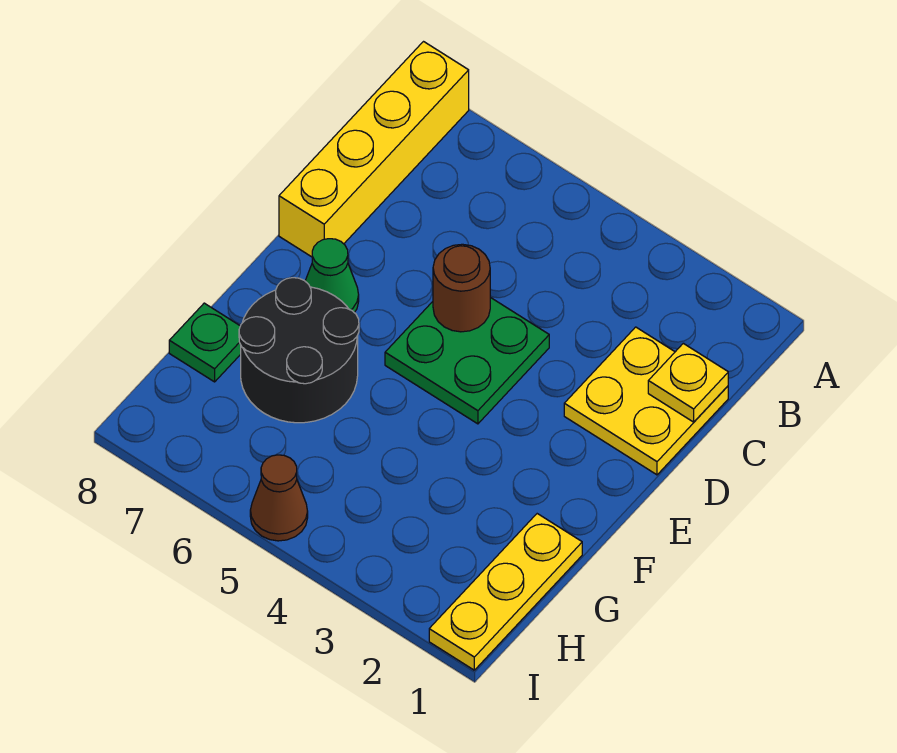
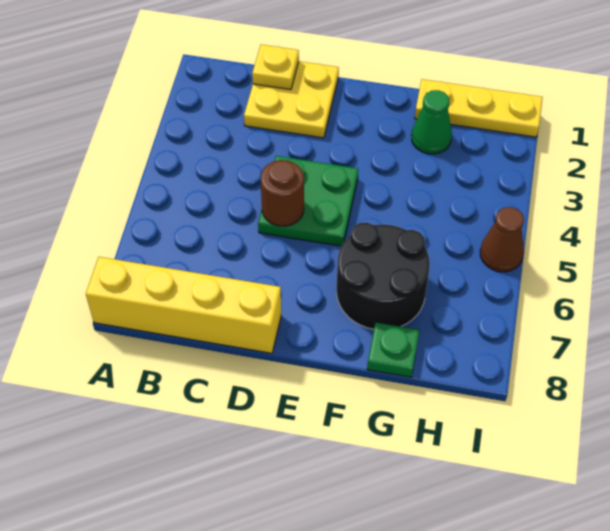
green 1x1 cone [305,239,359,313] -> green 1x1 cone moved to [411,90,452,154]

